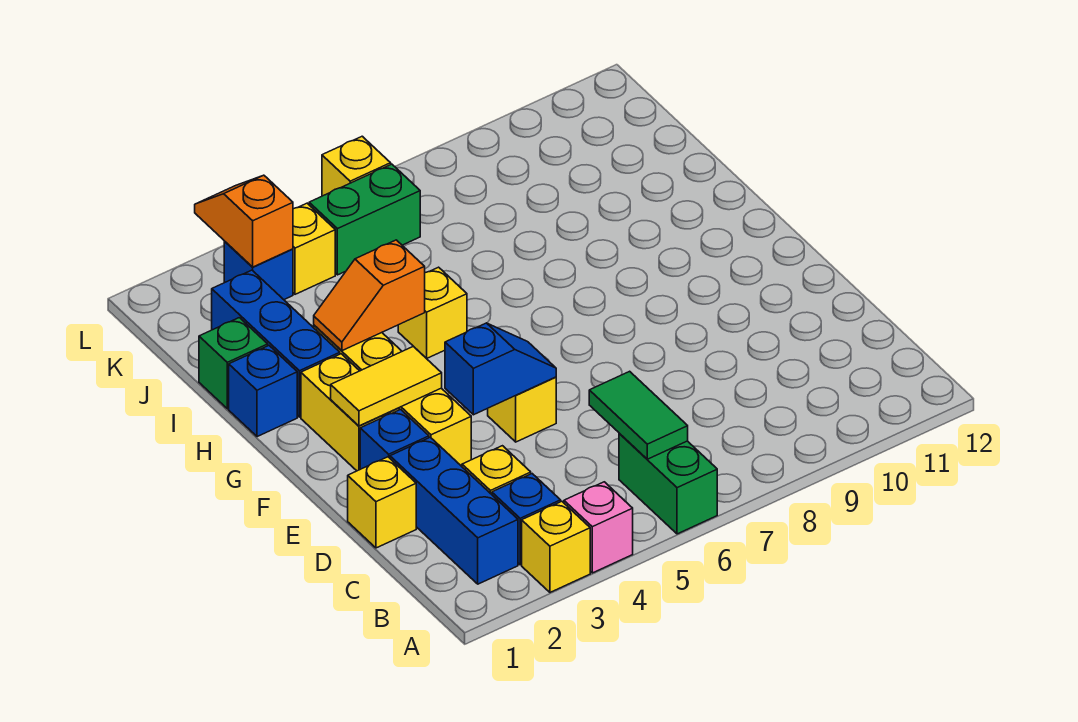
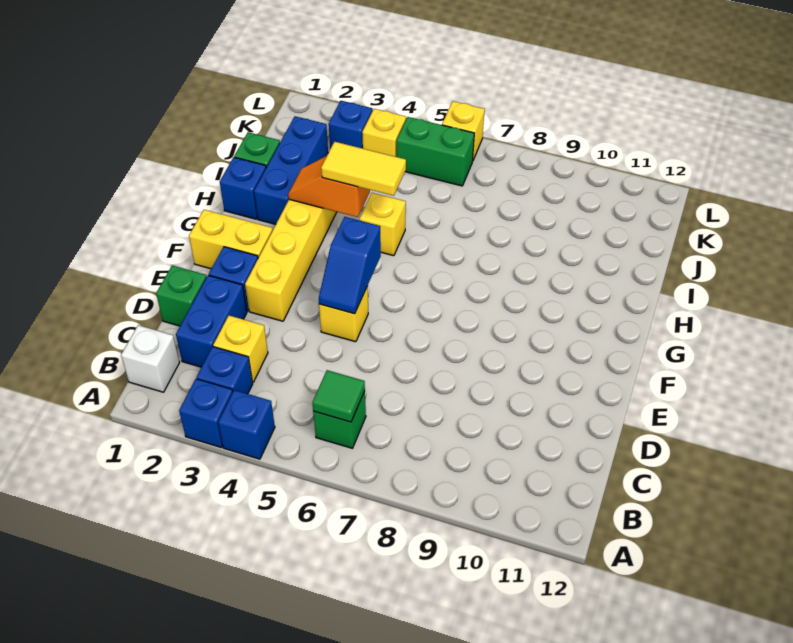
yellow 1x1 brick [522,501,590,592] -> blue 1x1 brick [179,379,233,448]
pink 1x1 brick [564,482,633,573] -> blue 1x1 brick [218,390,275,459]
green 1x2 brick [619,434,717,534] -> green 1x1 brick [313,391,366,448]
none -> white 1x1 brick [121,325,180,392]
blue 1x3 brick [390,437,518,584] -> blue 1x2 brick [176,275,247,367]
green 1x2 tile [589,371,688,459] -> green 1x1 tile [312,370,365,422]
yellow 1x1 brick [348,457,416,548] -> green 1x1 brick [156,265,207,326]
blue 1x2 slope [445,323,556,415] -> blue 1x2 slope turned to [319,217,381,314]
yellow 1x2 brick [301,354,399,471] -> yellow 1x2 brick turned to [189,210,273,269]
yellow 1x2 tile [331,346,442,426] -> yellow 1x2 tile moved to [321,142,406,196]
orange 1x2 slope [195,175,293,267] -> none

